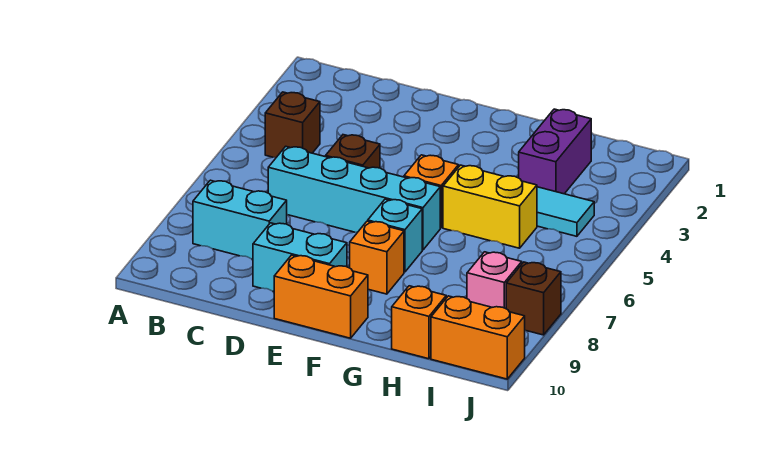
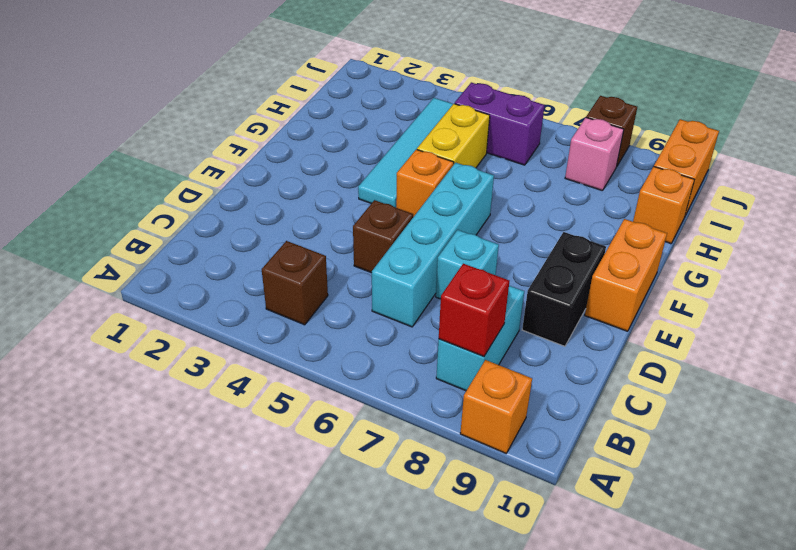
none -> red 1x1 brick [439,264,509,356]
cyan 1x2 brick [253,223,347,292] -> black 1x2 brick [522,232,606,346]
cyan 1x1 brick [368,199,422,272] -> cyan 1x1 brick moved to [436,230,499,299]
orange 1x1 brick [350,221,404,294] -> orange 1x1 brick moved to [460,360,532,453]
purple 1x2 brick [519,109,591,194] -> purple 1x2 brick moved to [455,82,545,165]

